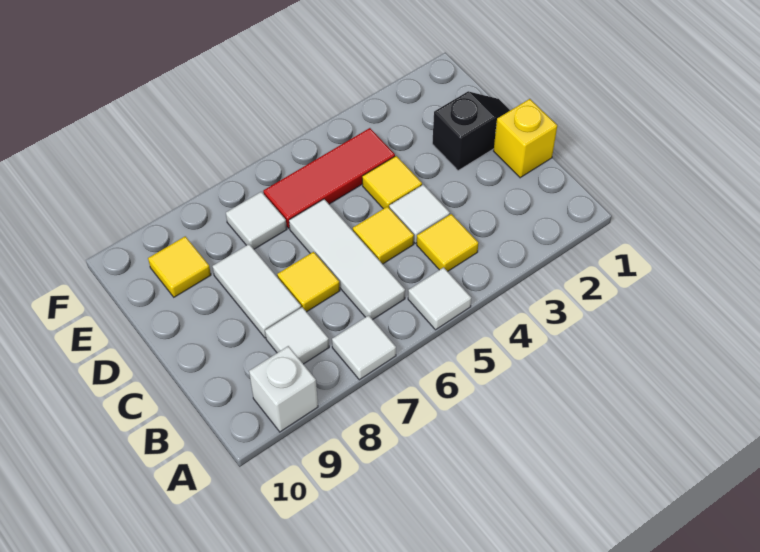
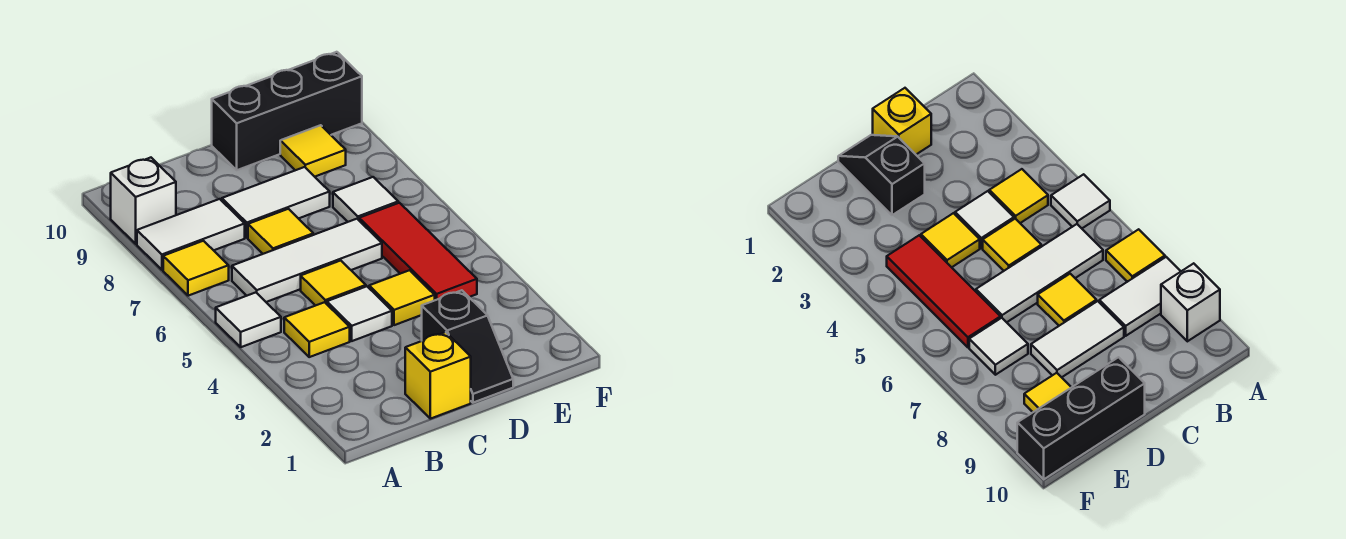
white 1x1 tile [332,315,396,380] -> yellow 1x1 tile [163,241,229,296]
white 1x1 tile [265,307,329,364] -> white 1x2 tile [137,199,245,270]
none -> black 1x3 brick [212,52,362,170]

